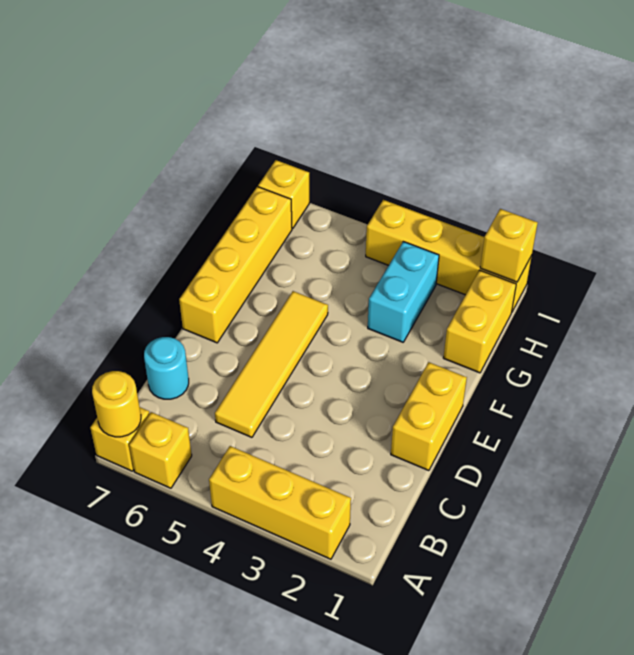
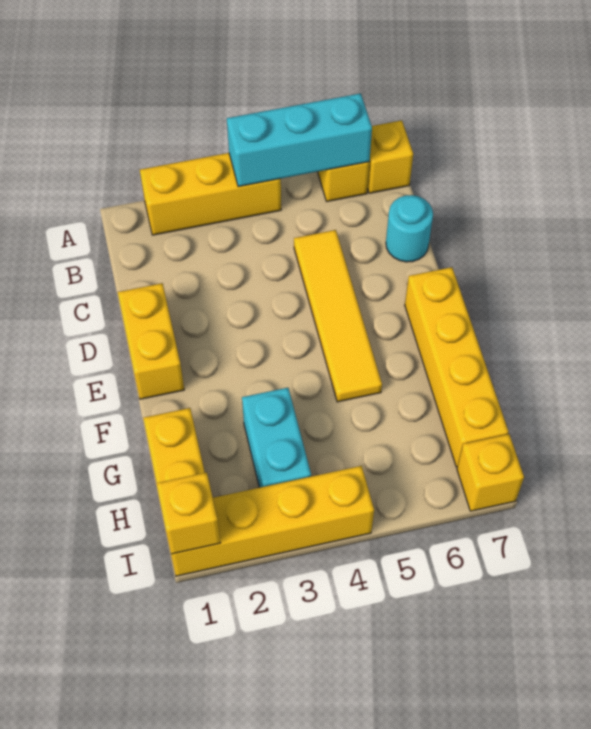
none -> cyan 1x3 brick [227,93,372,187]
yellow 1x1 round brick [92,371,141,437] -> none

